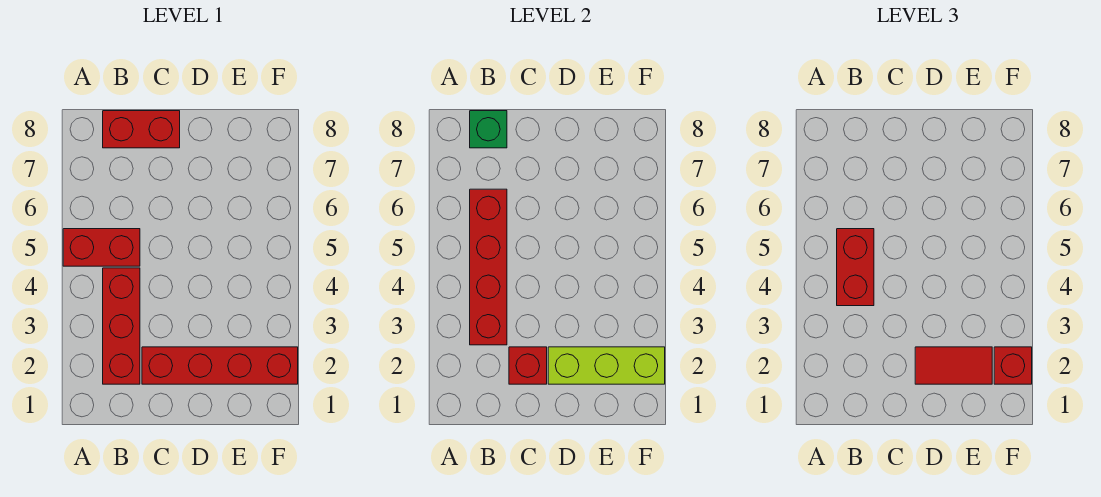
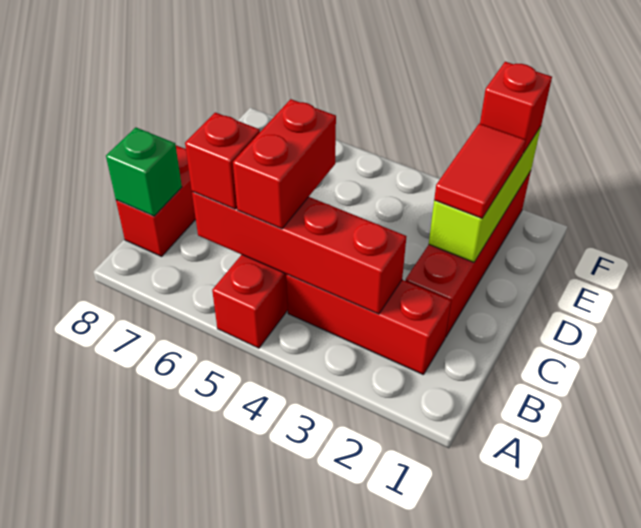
red 1x2 brick [837,229,874,306] -> red 1x2 brick turned to [233,99,336,229]
red 1x1 brick [509,347,547,384] -> red 1x1 brick moved to [185,112,260,209]

